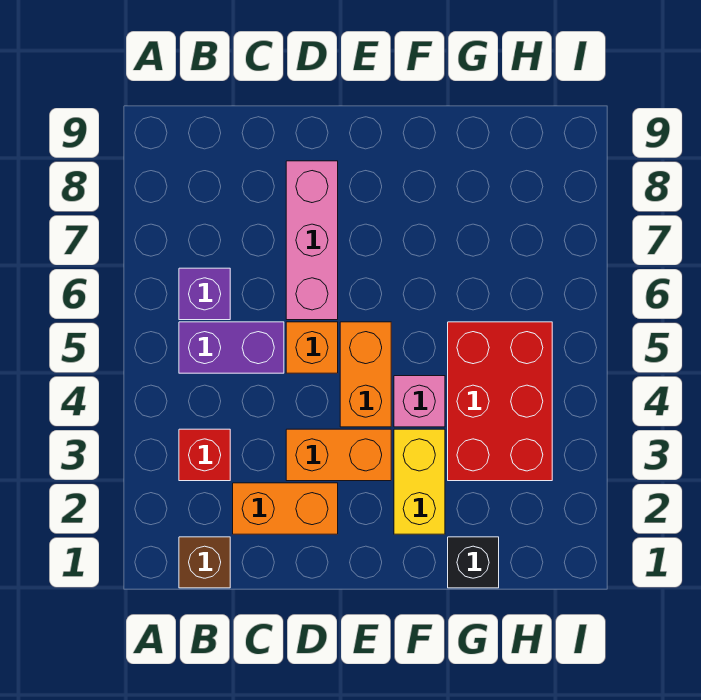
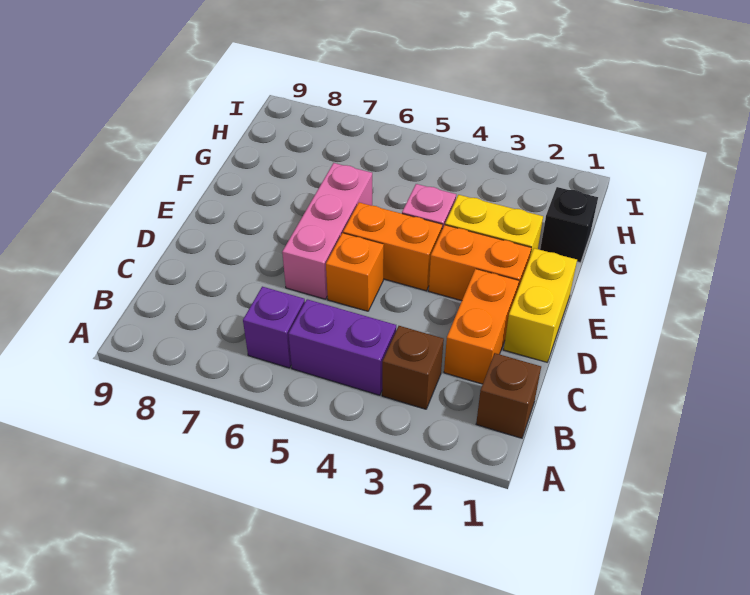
red 1x1 brick [179,429,230,481] -> brown 1x1 brick [382,326,444,409]
purple 1x2 brick [179,322,284,373] -> purple 1x2 brick turned to [288,299,396,395]
none -> yellow 1x2 brick [504,248,577,362]
orange 1x2 brick [286,429,391,481] -> orange 1x2 brick turned to [429,225,531,301]
pink 1x3 brick [286,161,338,320] -> pink 1x3 brick turned to [282,163,372,299]
red 2x3 brick [448,322,552,481] -> none

